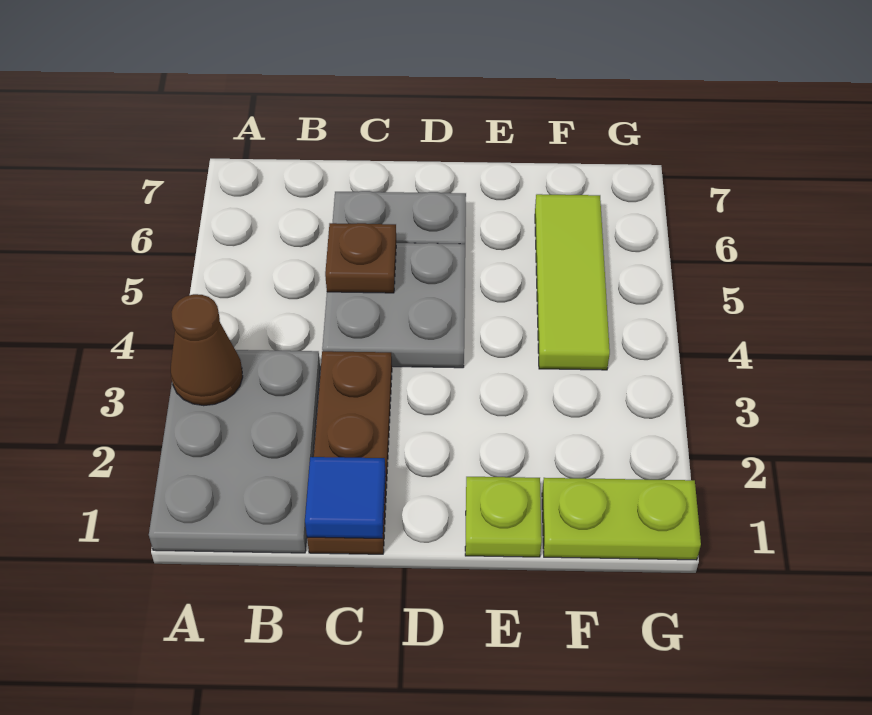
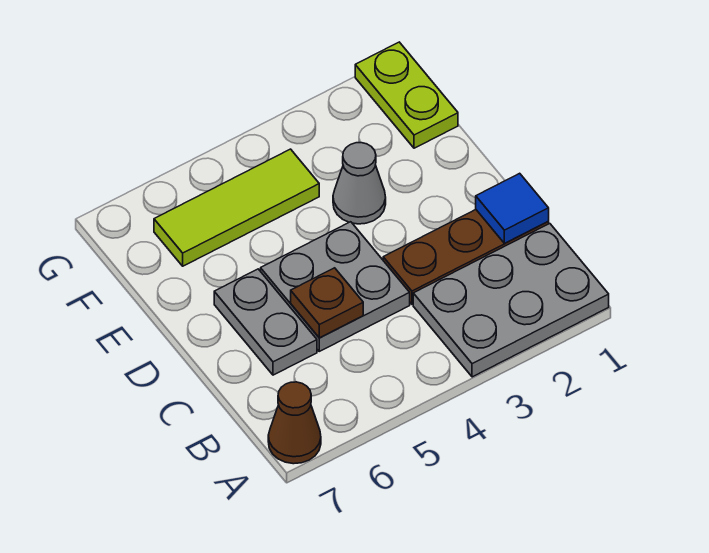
brown 1x1 cone [171,294,243,406] -> brown 1x1 cone moved to [268,382,321,464]
lime 1x1 plate [465,477,542,557] -> none
none -> grey 1x1 cone [333,143,386,224]

